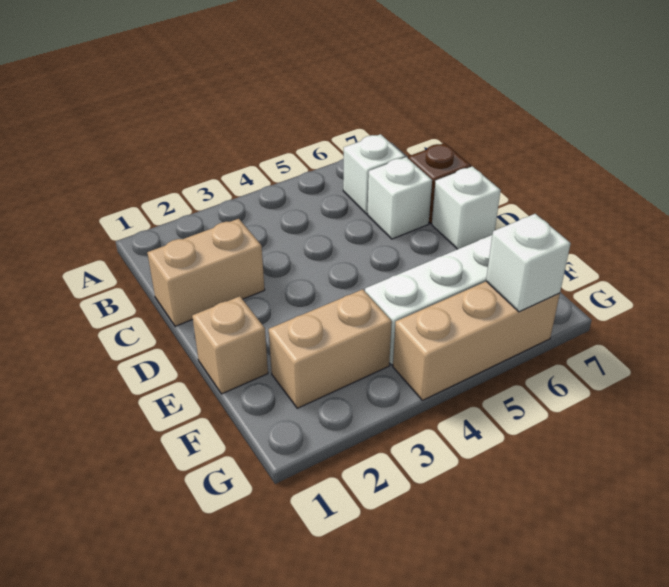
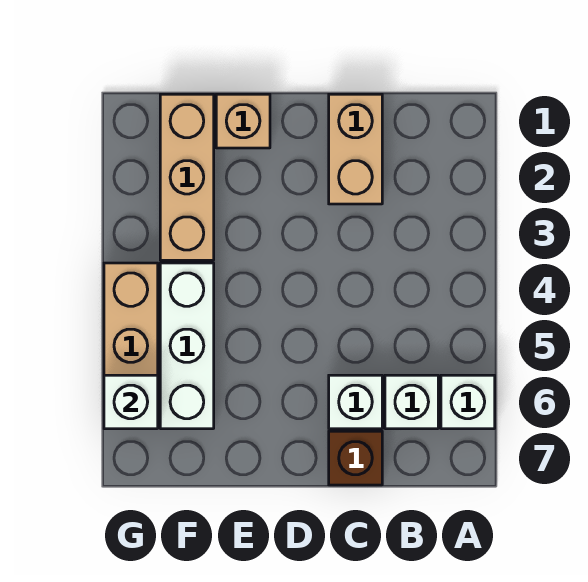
white 1x1 brick [432,166,501,249] -> white 1x1 brick moved to [441,375,495,429]
tan 1x2 brick [269,289,392,408] -> tan 1x3 brick [160,94,214,260]

